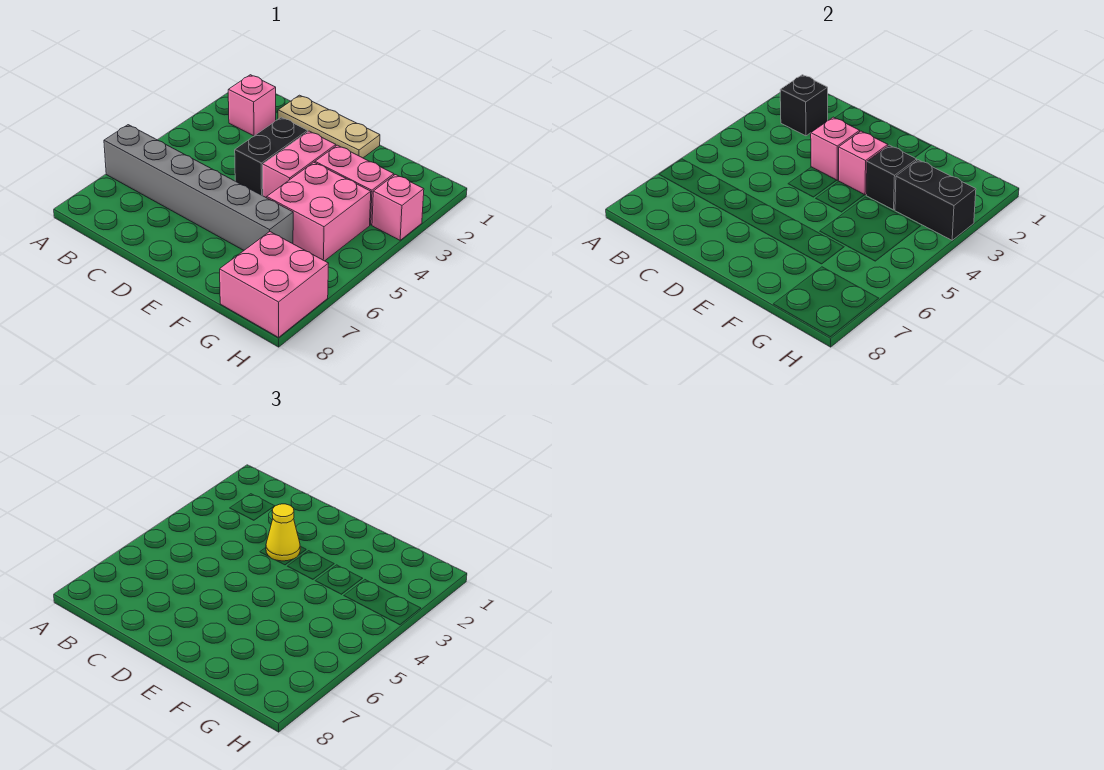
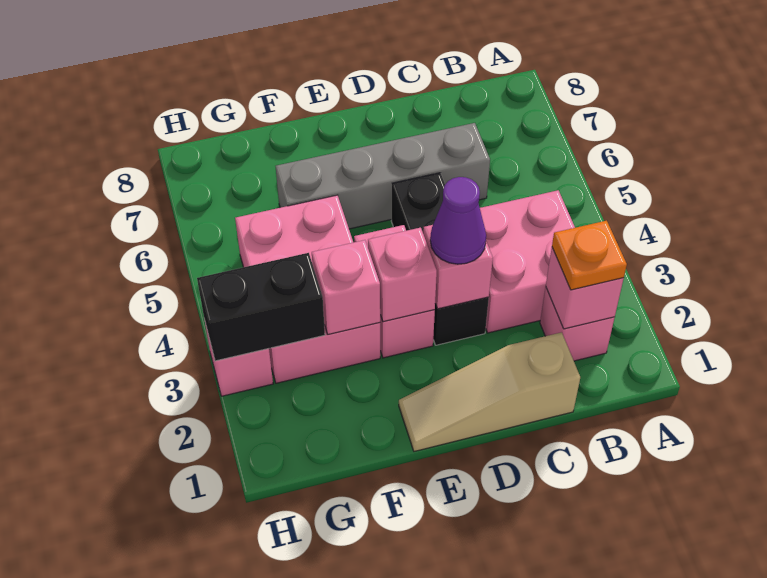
grey 1x6 brick [104,125,293,250] -> grey 1x4 brick [276,123,490,229]
black 1x1 brick [780,75,828,136] -> pink 1x1 brick [546,248,624,329]
none -> orange 1x1 plate [552,221,627,290]
tan 1x3 plate [278,95,380,158] -> tan 1x3 slope [399,332,580,451]
black 1x2 brick [235,117,308,196] -> black 1x3 brick [391,173,489,345]
yellow 1x1 cone [266,504,300,561] -> purple 1x1 cone [430,177,486,264]
black 1x1 brick [866,145,917,210] -> pink 1x1 brick [312,240,380,334]
pink 2x2 brick [220,232,329,337] -> pink 2x2 brick moved to [480,190,575,333]

